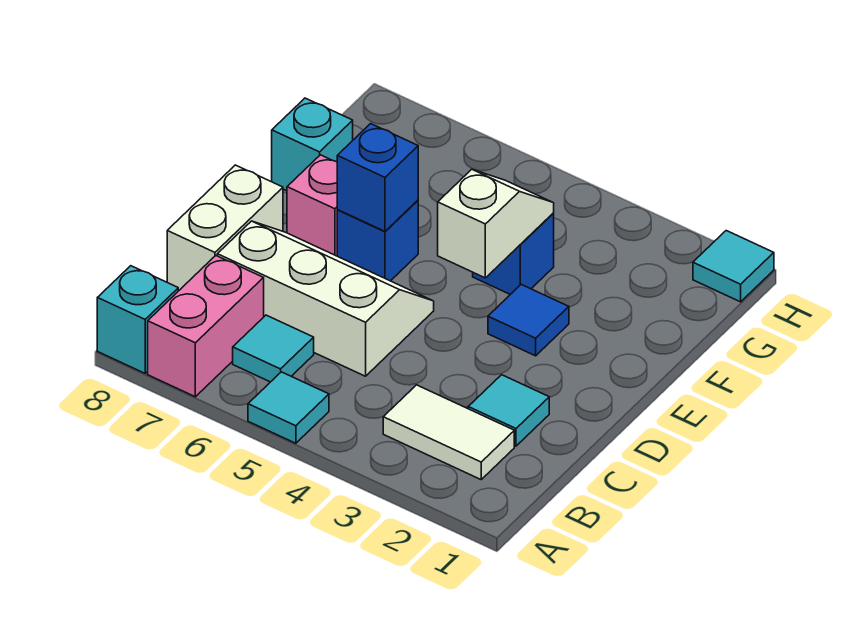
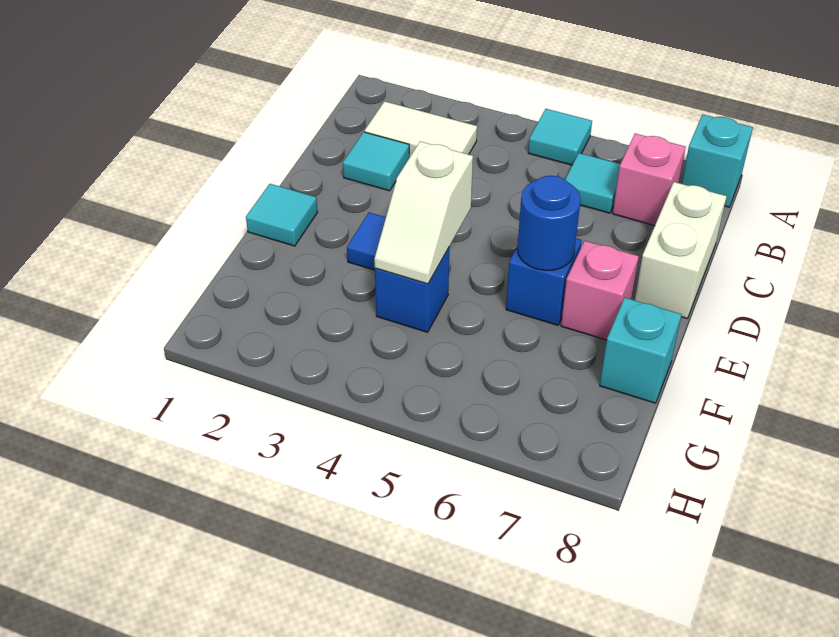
pink 1x2 brick [148,256,264,397] -> pink 1x1 brick [613,134,685,226]
white 2x3 slope [217,221,434,376] -> none
blue 1x1 brick [337,124,418,231] -> blue 1x1 round brick [517,176,581,271]
cyan 1x1 tile [693,231,774,302] -> cyan 1x1 tile moved to [246,184,318,246]

